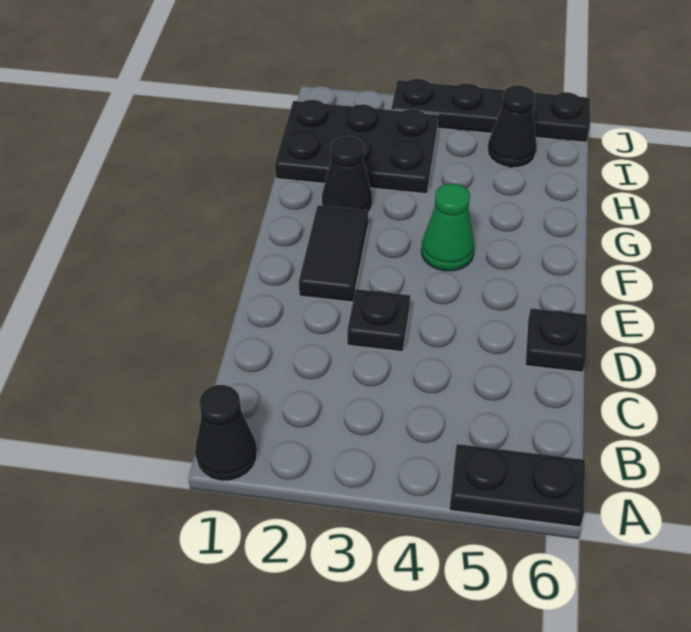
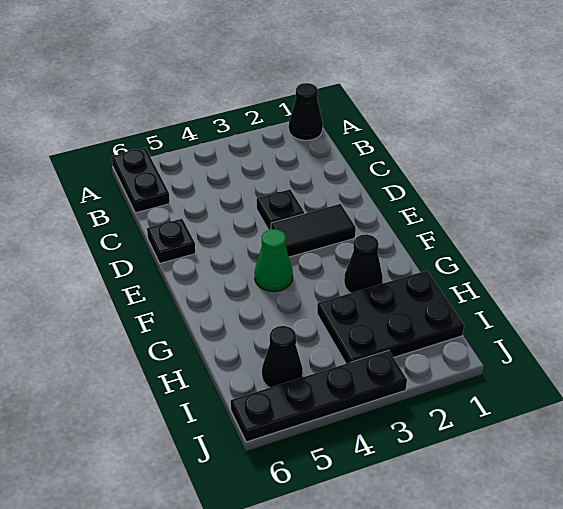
black 1x2 plate [449,444,585,527] -> black 1x2 plate turned to [112,148,170,213]
black 1x2 tile [299,205,368,302] -> black 1x2 tile turned to [271,204,356,257]

